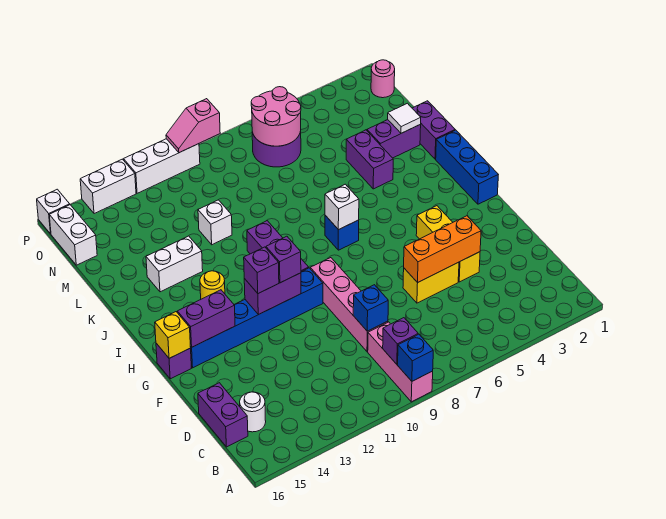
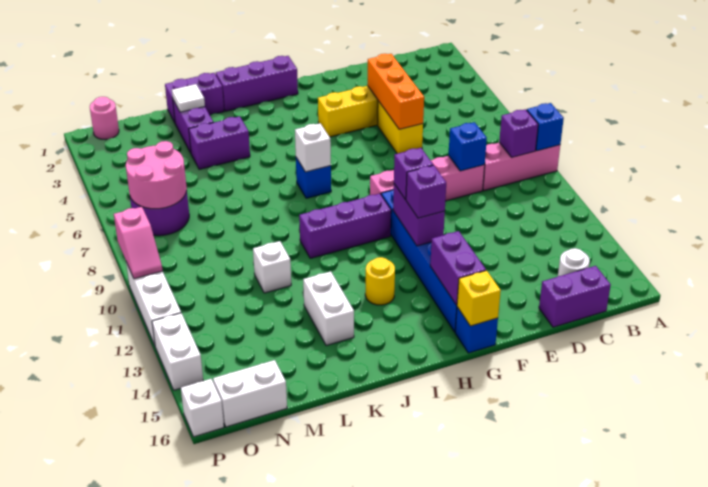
purple 1x1 brick [156,343,191,379] -> blue 1x1 brick [455,307,498,353]
blue 1x3 brick [436,130,498,204] -> purple 1x3 brick [216,56,298,111]

